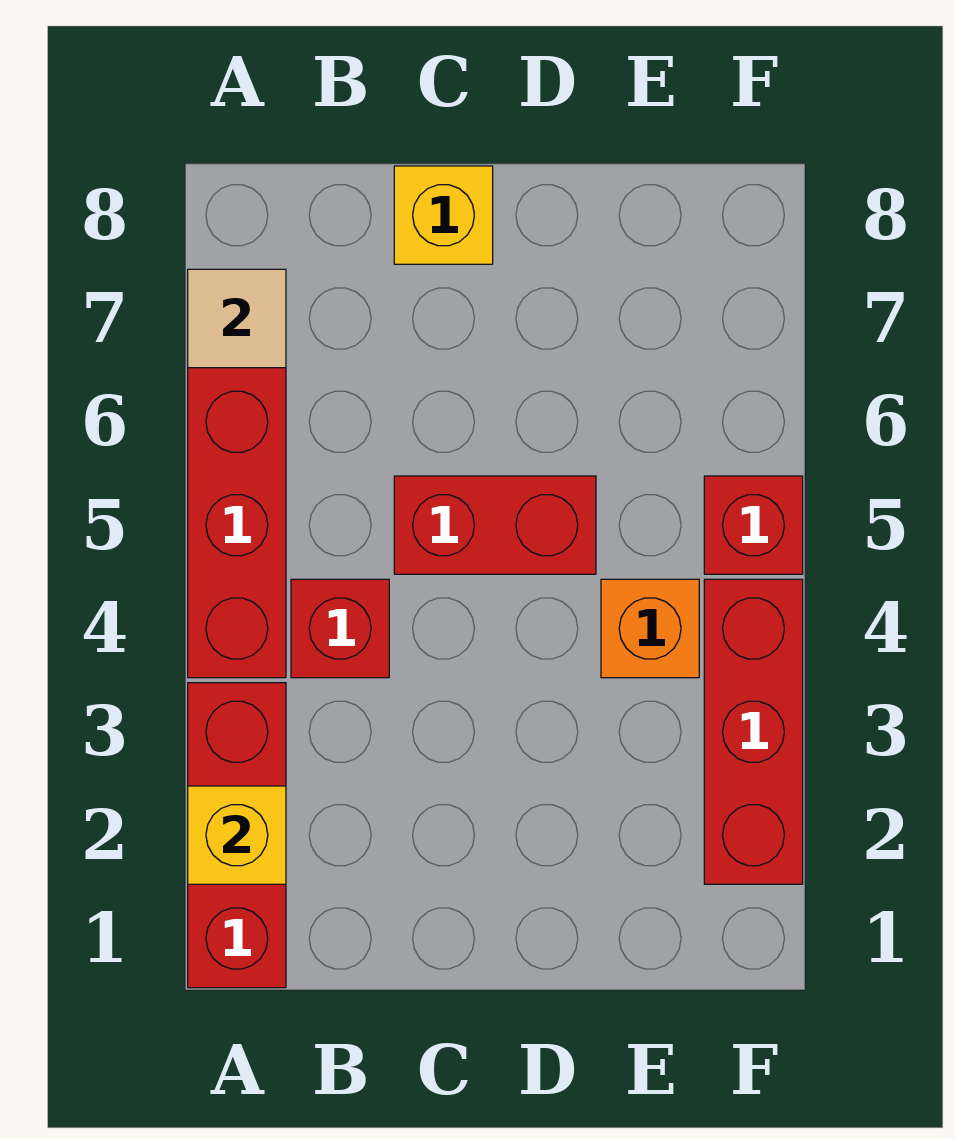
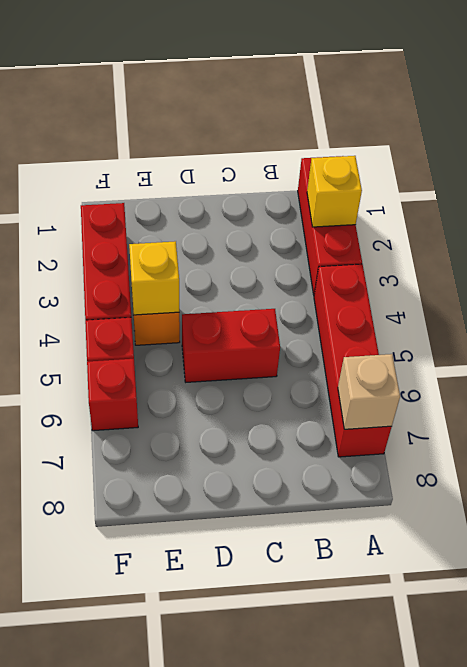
tan 1x1 tile [188,269,286,368] -> tan 1x1 brick [338,354,400,429]
red 1x1 brick [291,579,389,678] -> red 1x1 brick moved to [87,359,138,431]
yellow 1x1 brick [394,166,493,264] -> yellow 1x1 brick moved to [129,241,179,315]

